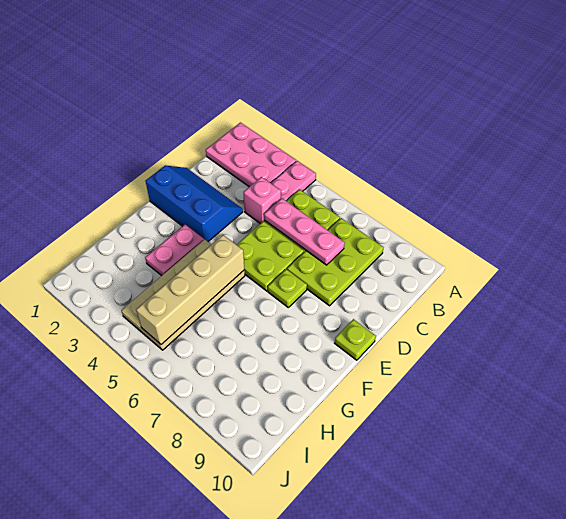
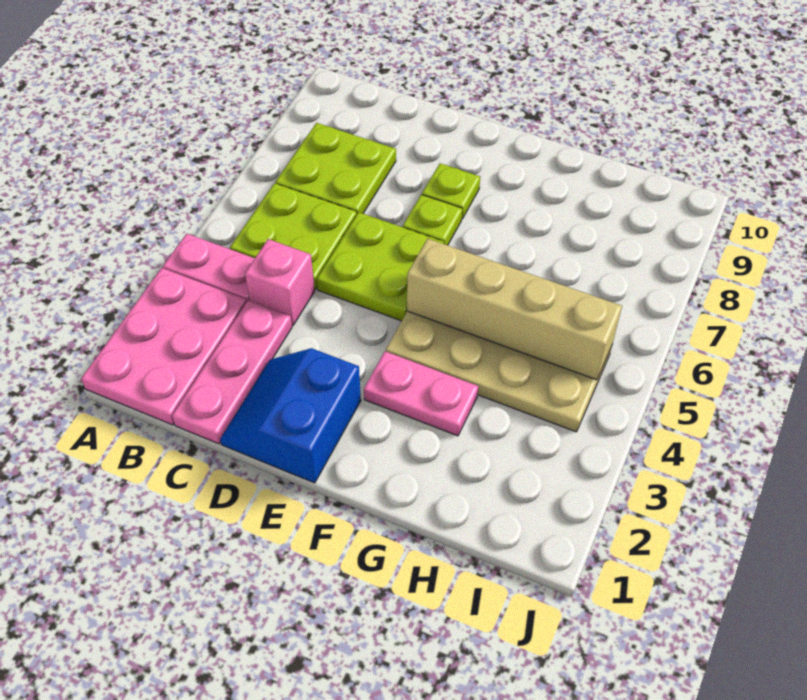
lime 2x3 plate [287,218,383,306] -> lime 2x2 plate [276,123,396,214]
pink 1x3 plate [264,198,345,265] -> pink 1x3 plate moved to [172,300,292,444]
blue 2x3 slope [146,166,243,242] -> blue 2x2 slope [220,348,361,483]
lime 1x1 plate [335,319,376,360] -> lime 1x1 plate moved to [422,163,480,219]

